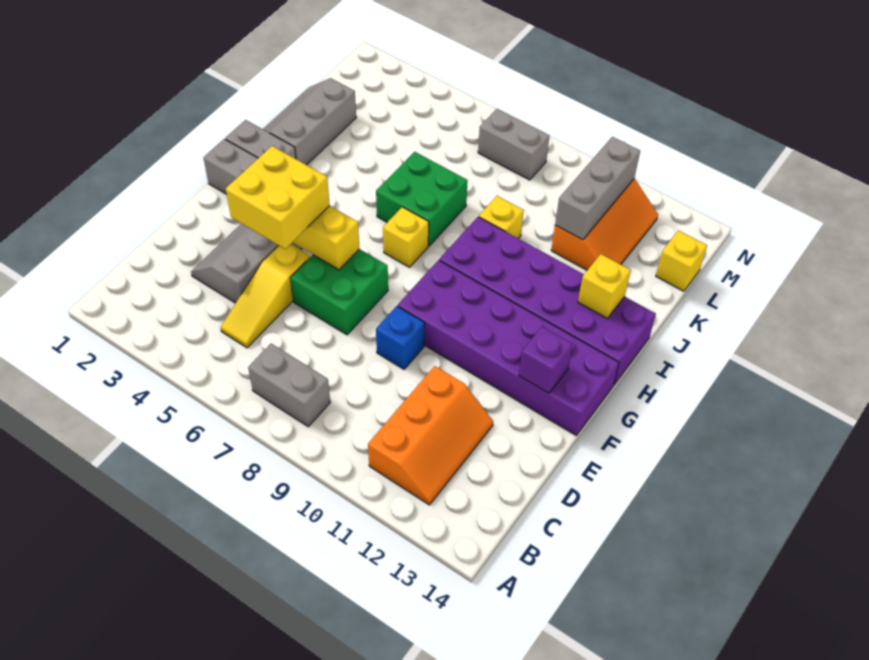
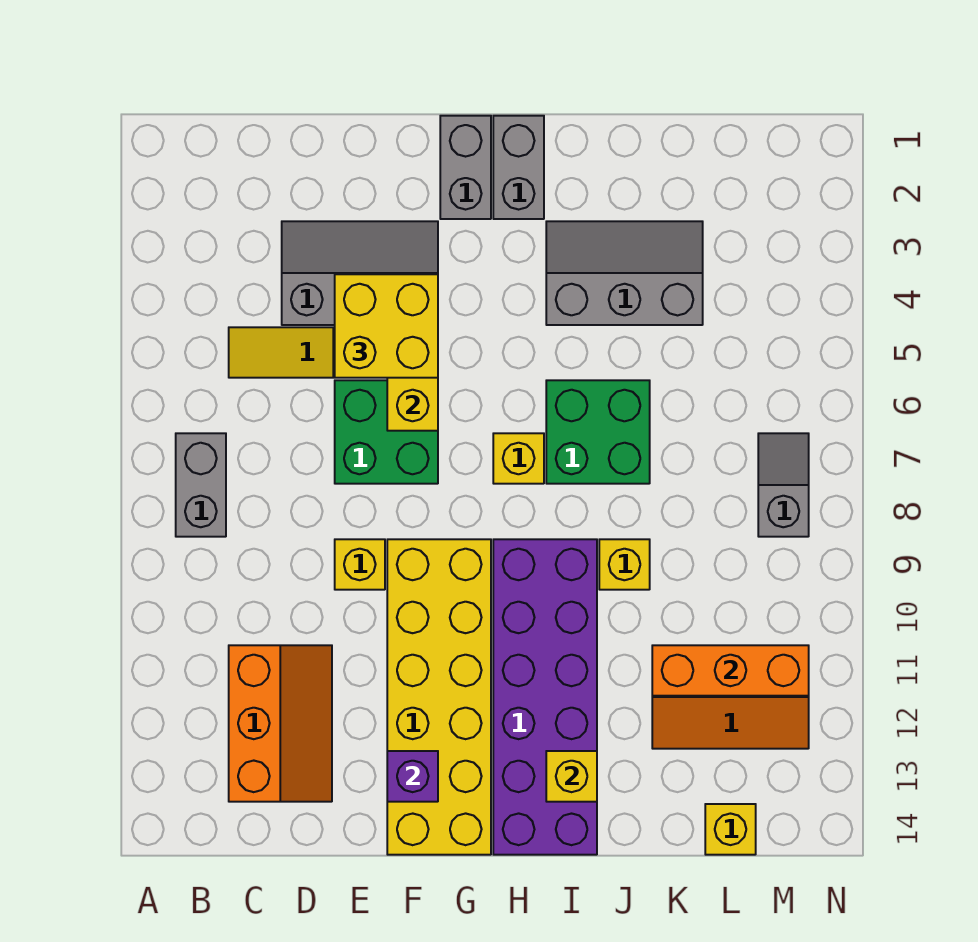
orange 2x3 slope [368,366,493,505] -> orange 2x3 slope turned to [229,645,332,802]
blue 1x1 brick [376,306,425,369] -> yellow 1x1 brick [335,539,385,590]
purple 2x6 brick [398,260,619,435] -> yellow 2x6 brick [387,539,491,855]
grey 2x3 slope [263,78,356,165] -> grey 2x3 slope moved to [546,221,703,325]
grey 1x3 brick [555,137,640,240] -> orange 1x3 brick [652,645,809,696]
grey 1x2 brick [478,109,550,180] -> grey 1x2 slope [758,433,809,537]

